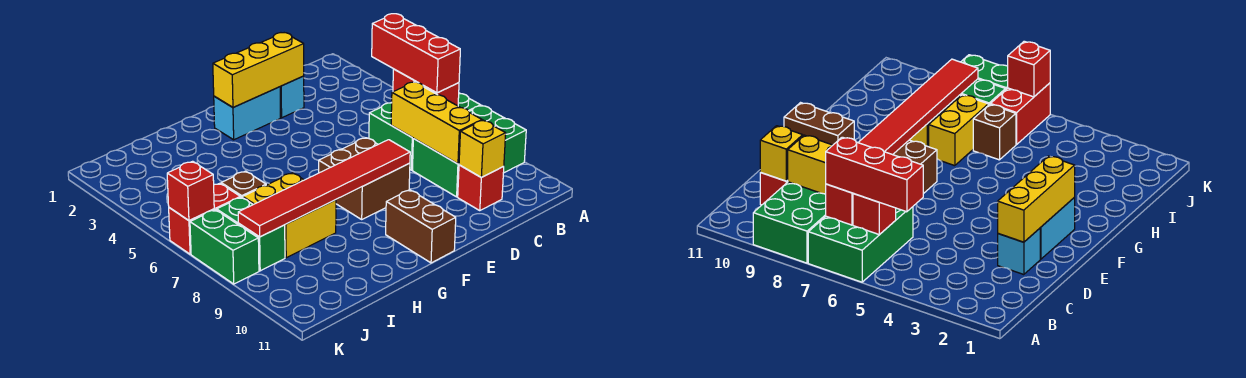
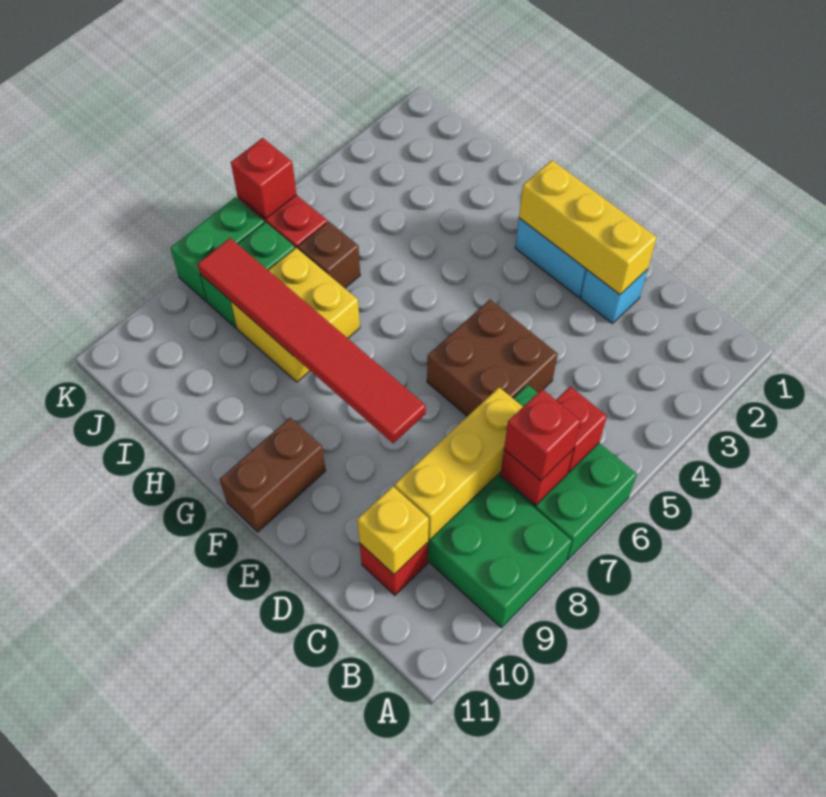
red 1x3 brick [372,14,460,93] -> red 1x1 brick [504,389,581,480]
brown 2x2 brick [319,138,410,219] -> brown 2x2 brick moved to [427,300,558,416]

